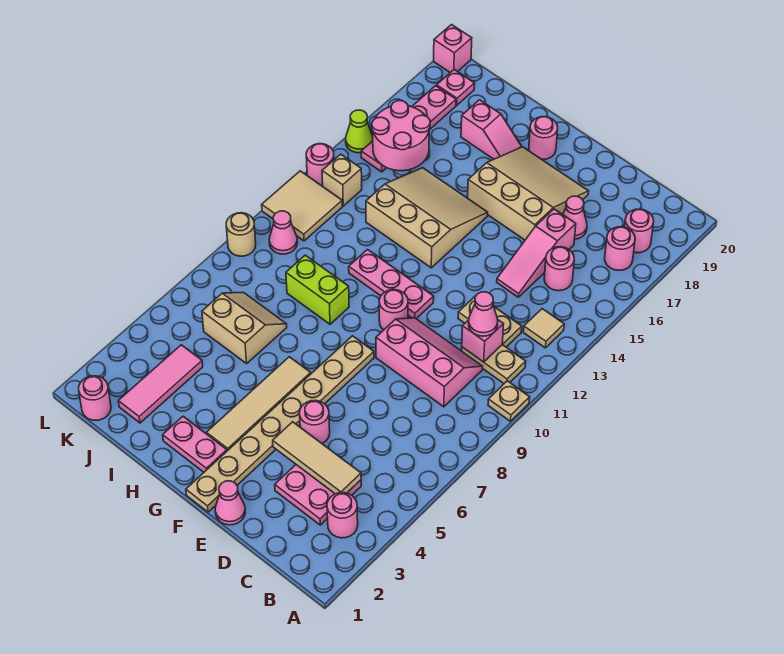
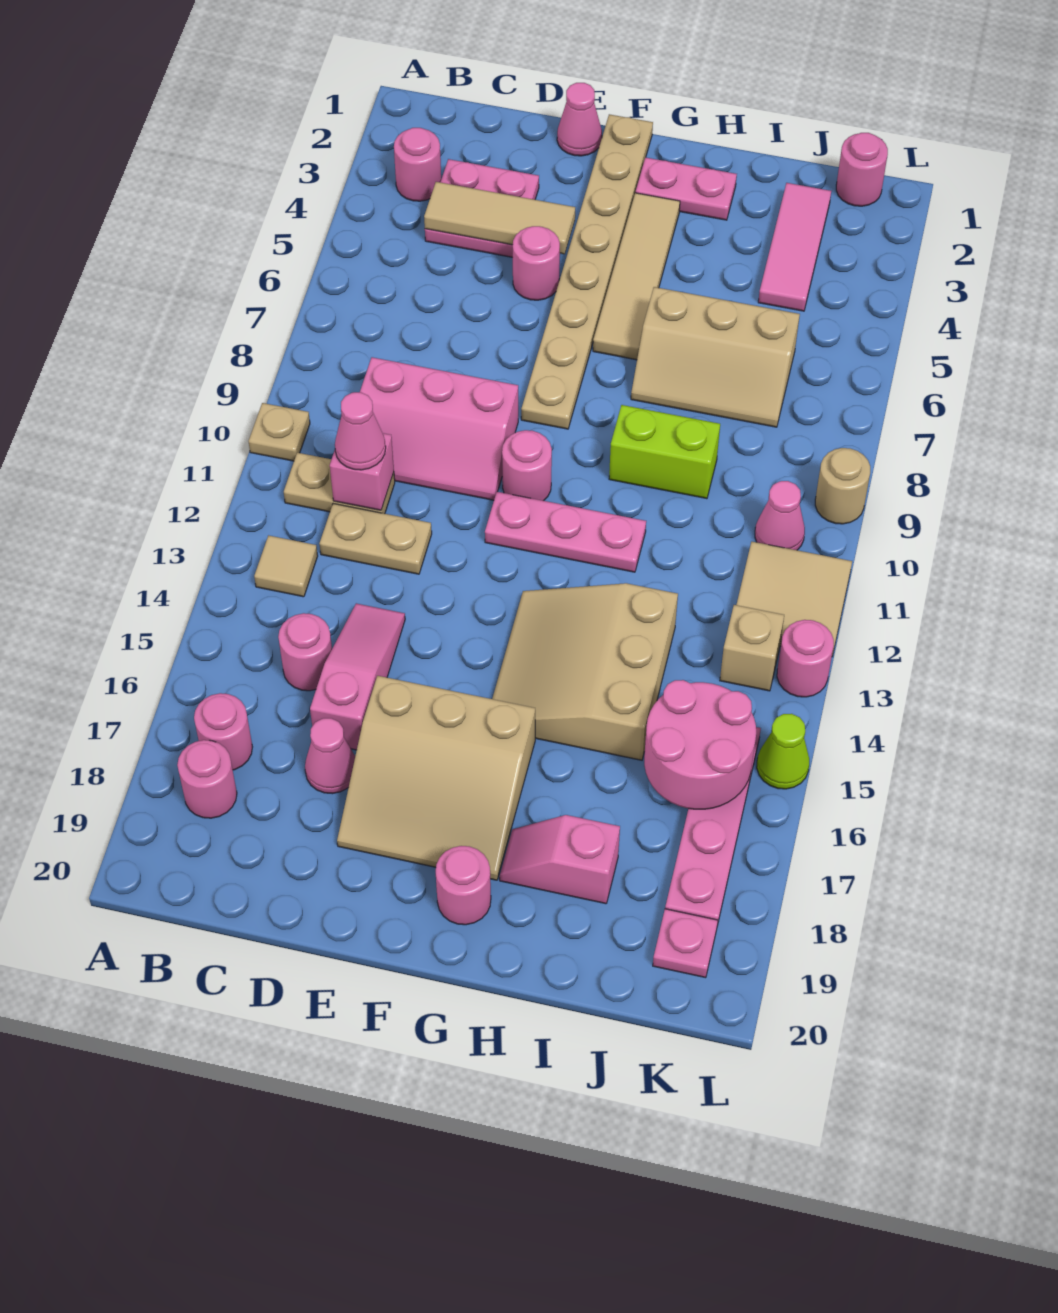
tan 3x3 slope [366,168,488,268] -> tan 3x3 slope turned to [492,583,678,760]
tan 2x2 slope [202,292,287,364] -> tan 2x3 slope [631,287,800,427]
pink 1x1 brick [434,25,472,73] -> none

